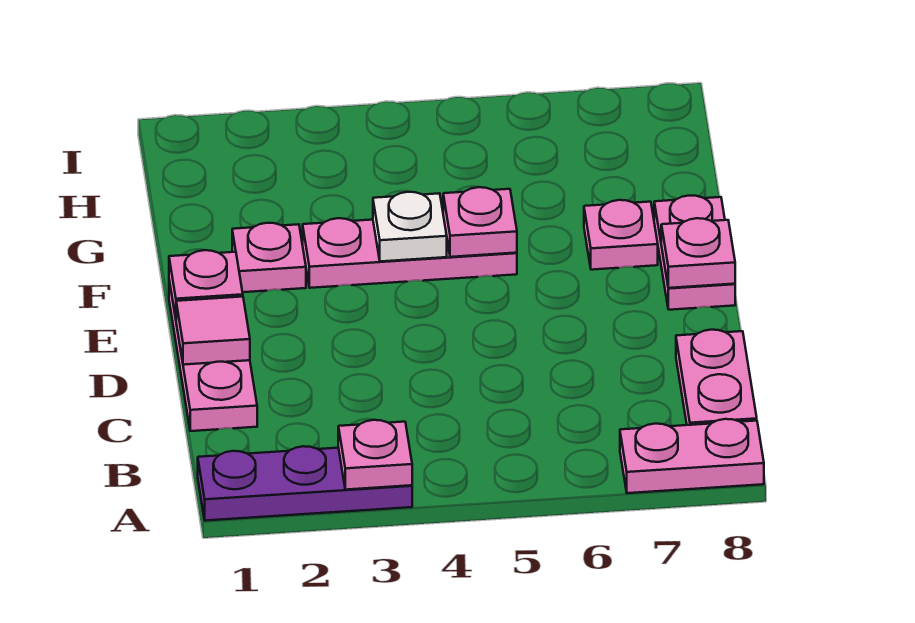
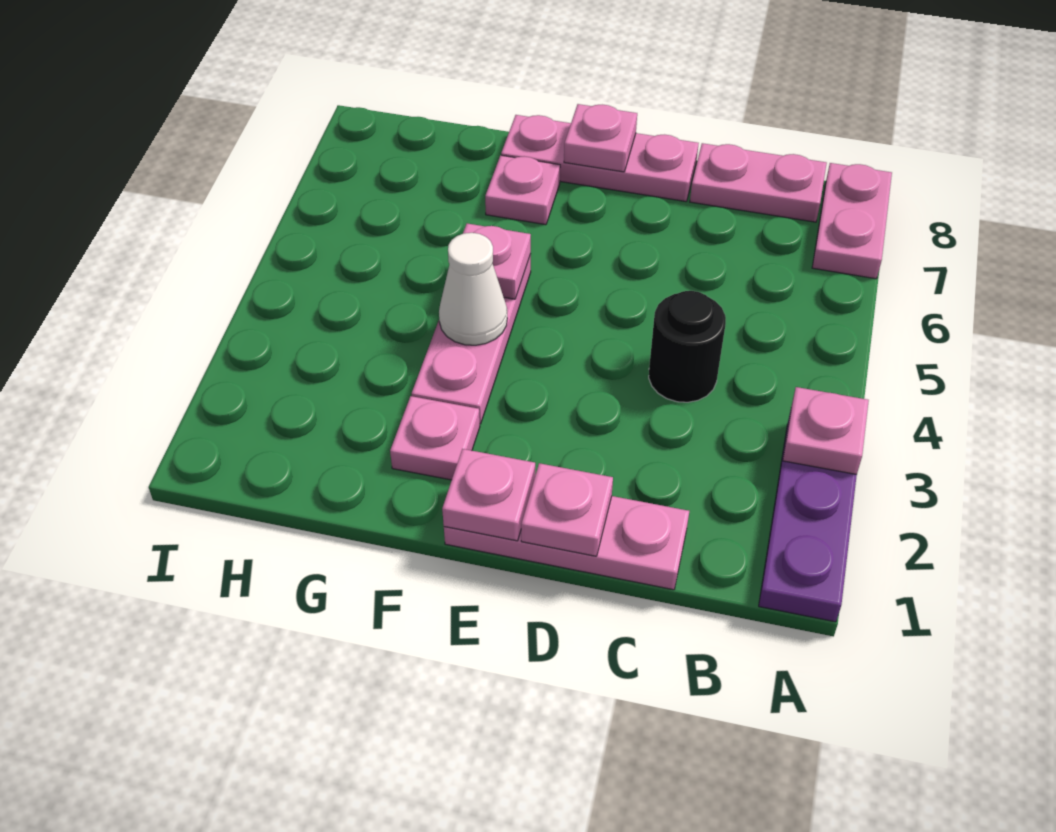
none -> black 1x1 round brick [649,291,726,402]
pink 1x1 tile [176,297,250,365] -> pink 1x1 plate [521,463,613,556]
pink 1x2 plate [654,196,735,310] -> pink 1x3 plate [501,115,699,201]
white 1x1 plate [373,192,447,261] -> white 1x1 cone [439,233,507,345]

